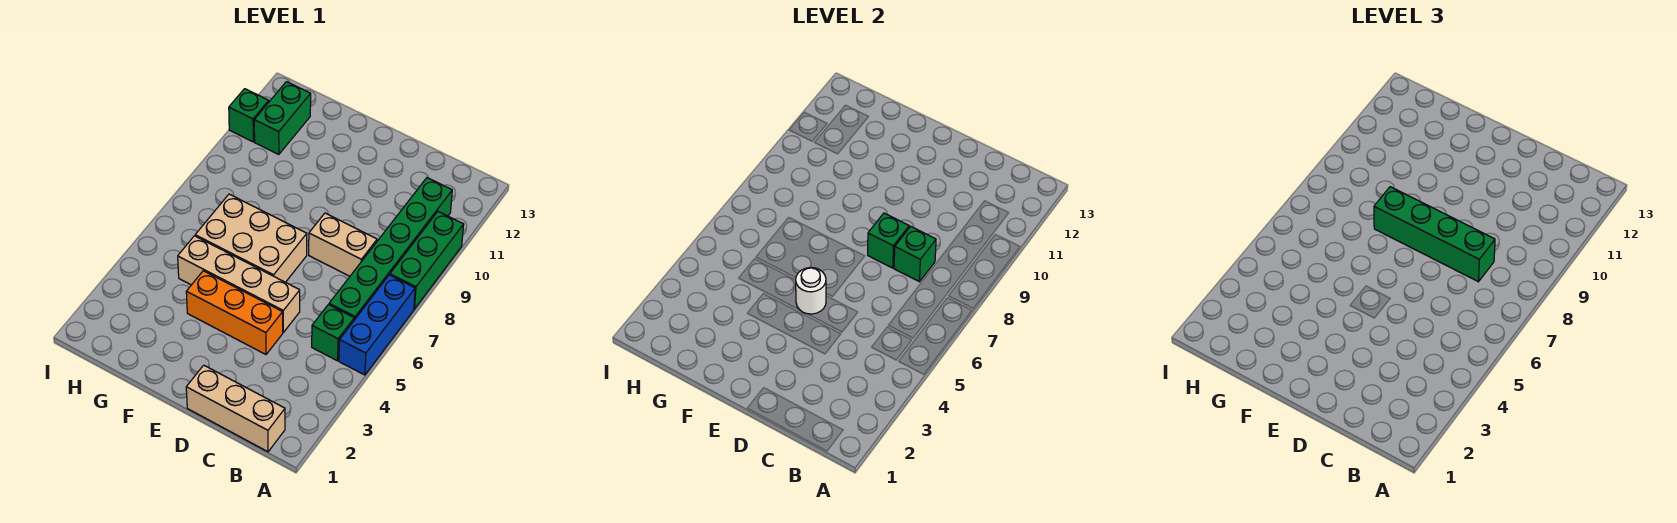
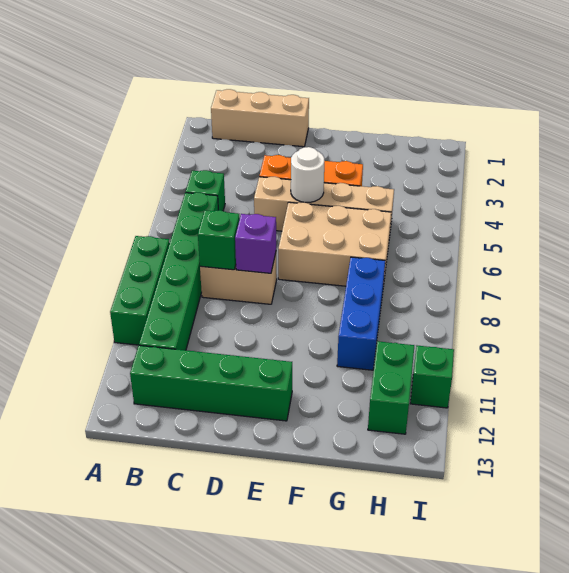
blue 1x3 brick [339,275,415,375] -> blue 1x3 brick moved to [337,257,385,370]
green 1x4 brick [1374,187,1495,282] -> green 1x4 brick moved to [130,345,292,421]
green 1x1 brick [868,213,909,268] -> purple 1x1 brick [235,214,276,273]

